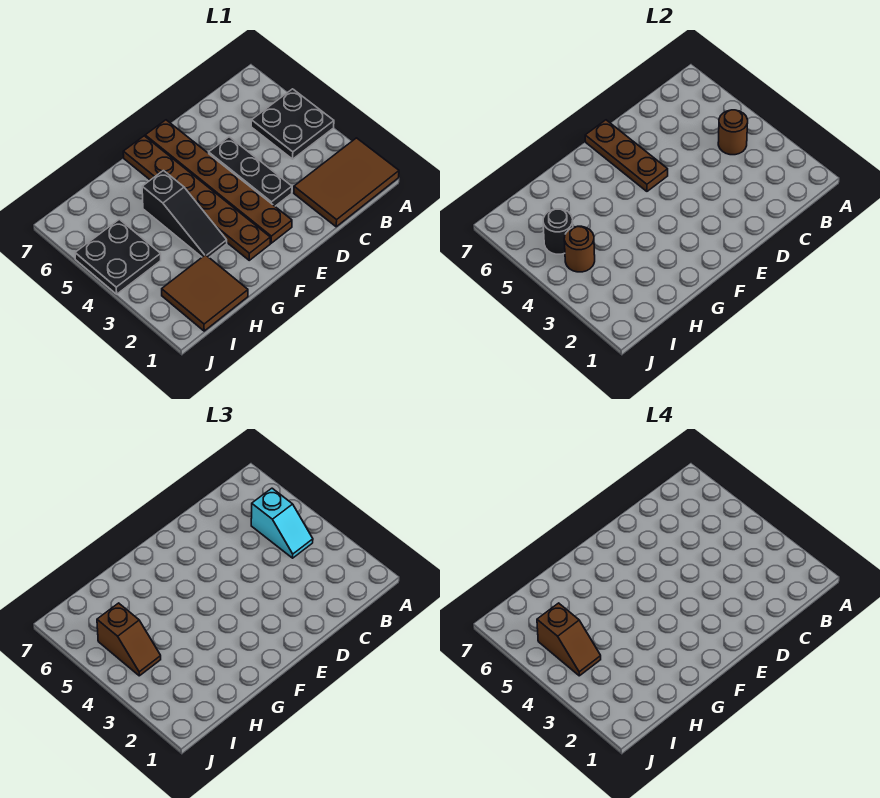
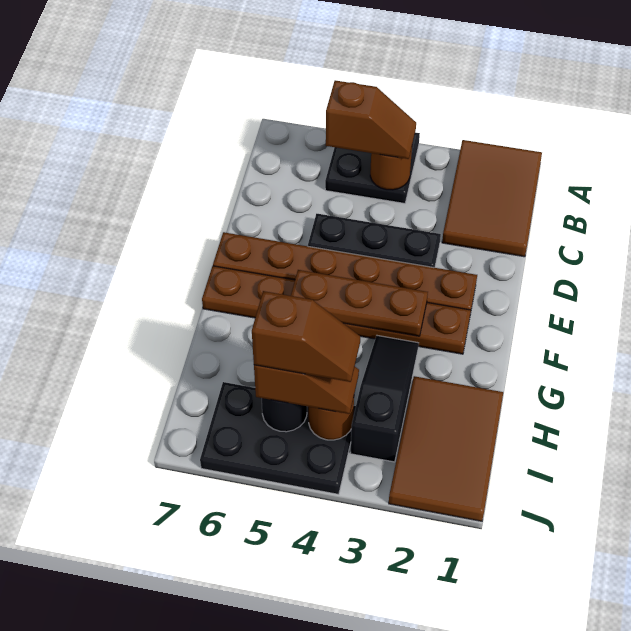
cyan 1x2 slope [251,488,313,558] -> brown 1x2 slope [326,80,416,159]
brown 1x3 plate [585,120,668,191] -> brown 1x3 plate moved to [291,270,428,336]
black 1x3 slope [142,171,227,257] -> black 1x3 slope turned to [350,336,419,462]
brown 2x2 tile [162,255,248,331] -> brown 2x3 tile [389,376,503,521]
black 2x2 plate [75,219,161,294] -> black 2x3 plate [200,382,356,494]

